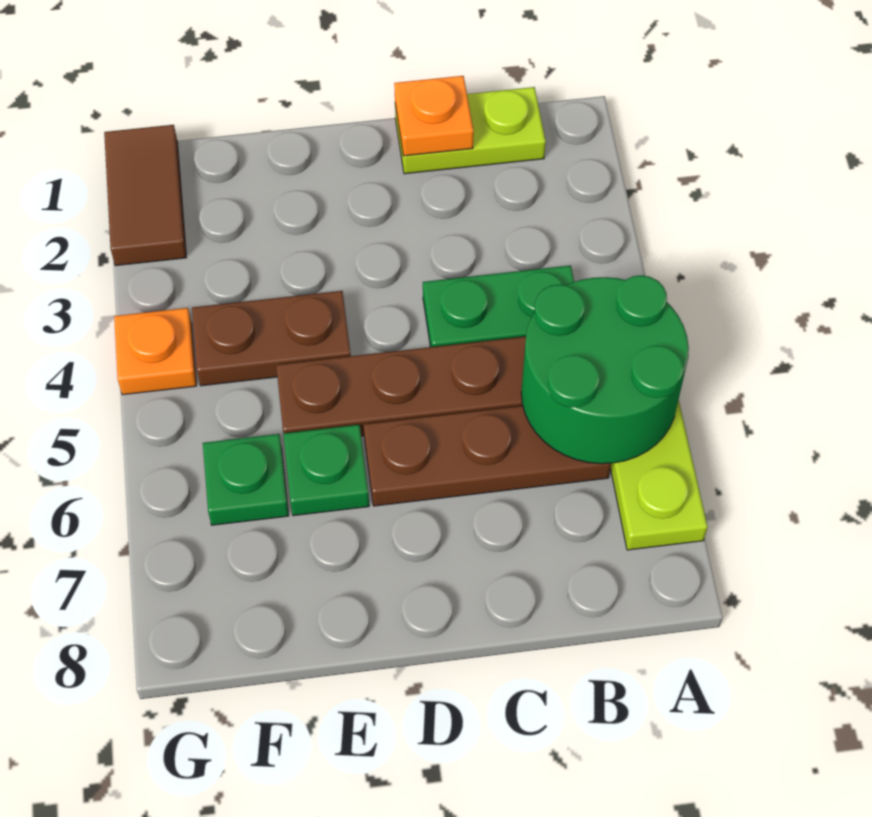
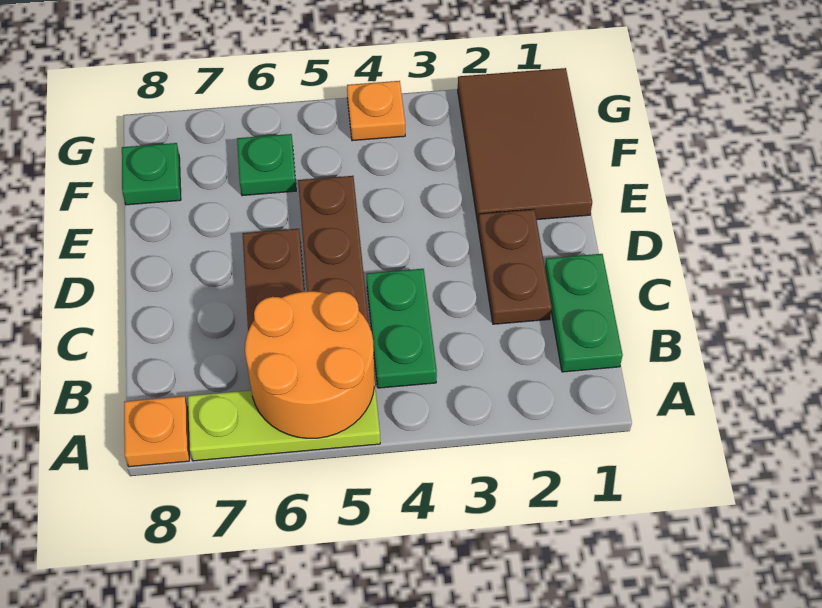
green 2x2 round brick [521,275,689,464] -> orange 2x2 round brick [245,291,374,438]
lime 1x2 plate [395,87,546,174] -> green 1x2 plate [545,254,623,372]
orange 1x1 plate [394,76,474,156] -> orange 1x1 plate moved to [124,396,189,467]
brown 1x2 plate [192,291,351,386] -> brown 1x2 plate moved to [478,209,552,324]
green 1x1 plate [283,425,369,516] -> green 1x1 plate moved to [122,143,181,205]
brown 1x2 tile [104,125,186,266] -> brown 2x3 tile [458,68,592,223]

